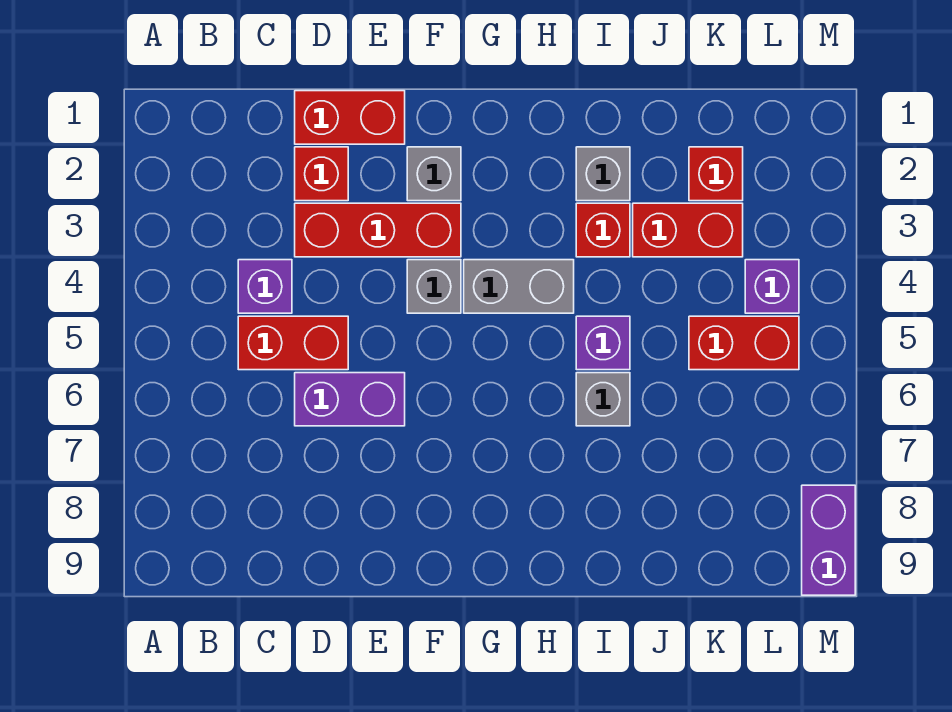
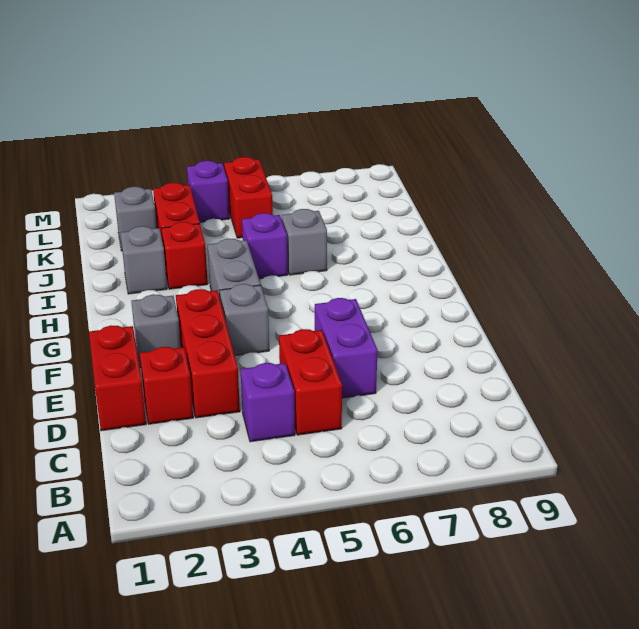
red 1x1 brick [689,147,743,201] -> grey 1x1 brick [114,187,157,251]
purple 1x2 brick [802,485,855,595] -> none

